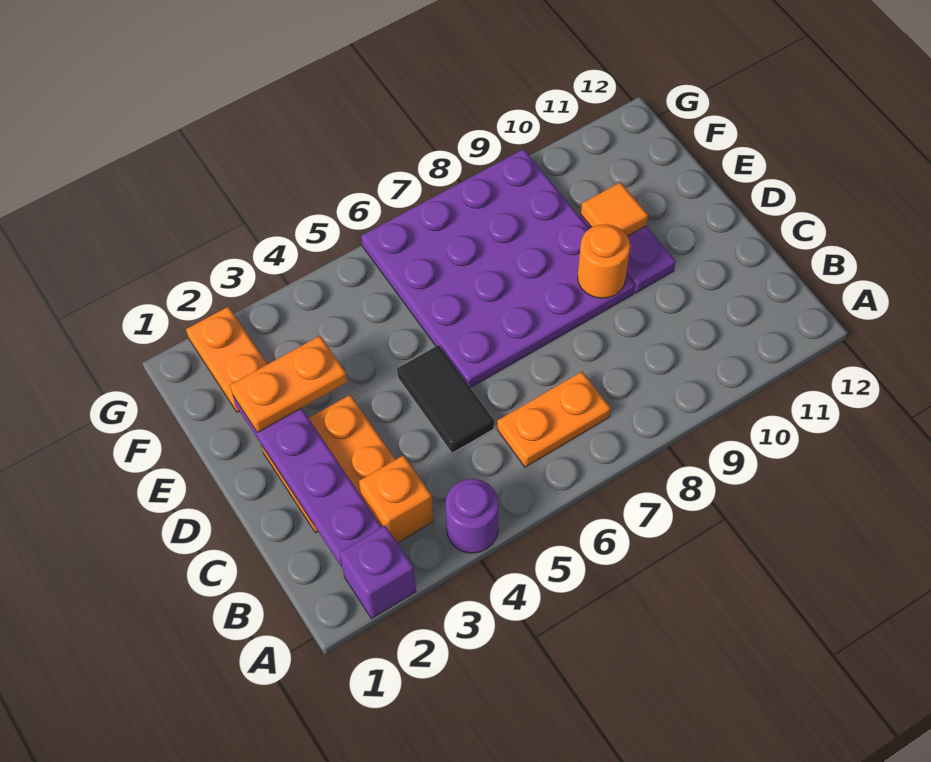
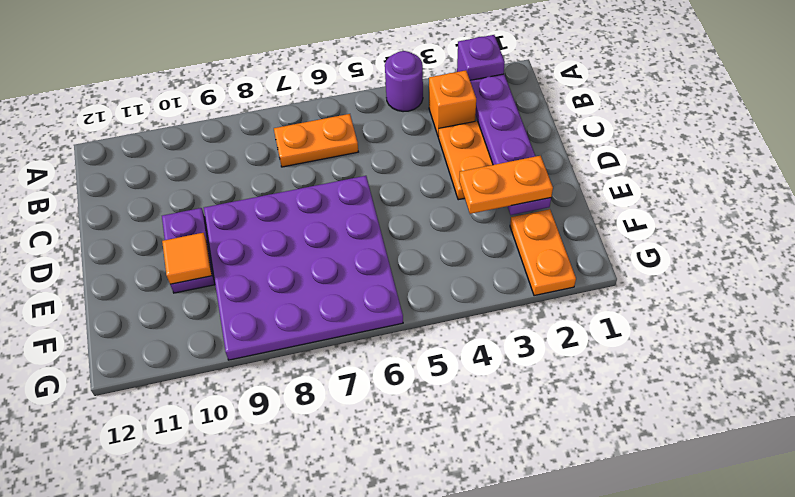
black 1x2 tile [397,345,494,453] -> none
orange 1x1 round brick [578,224,630,298] -> none

